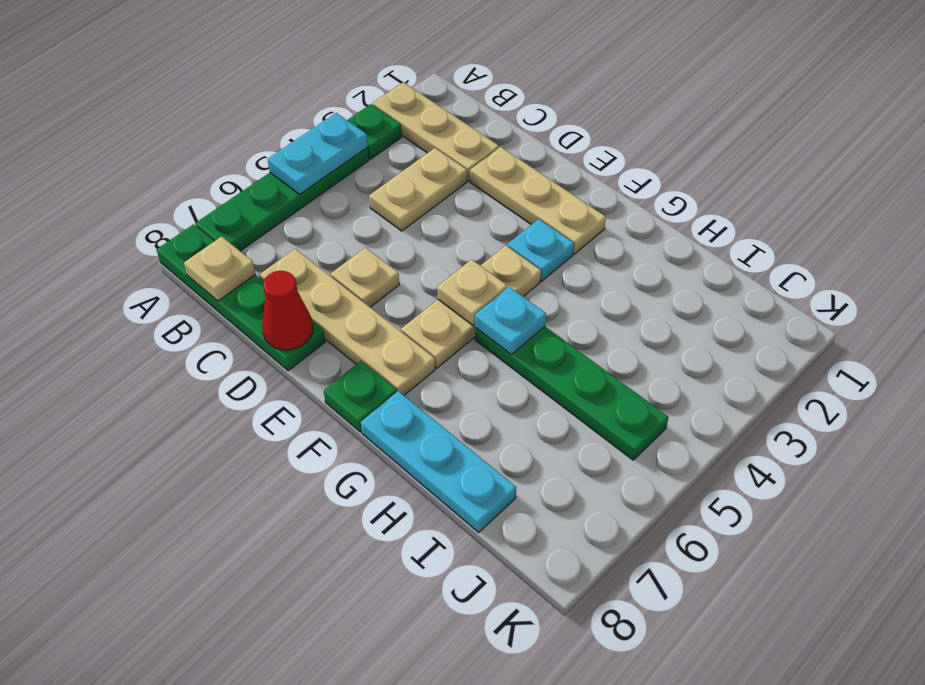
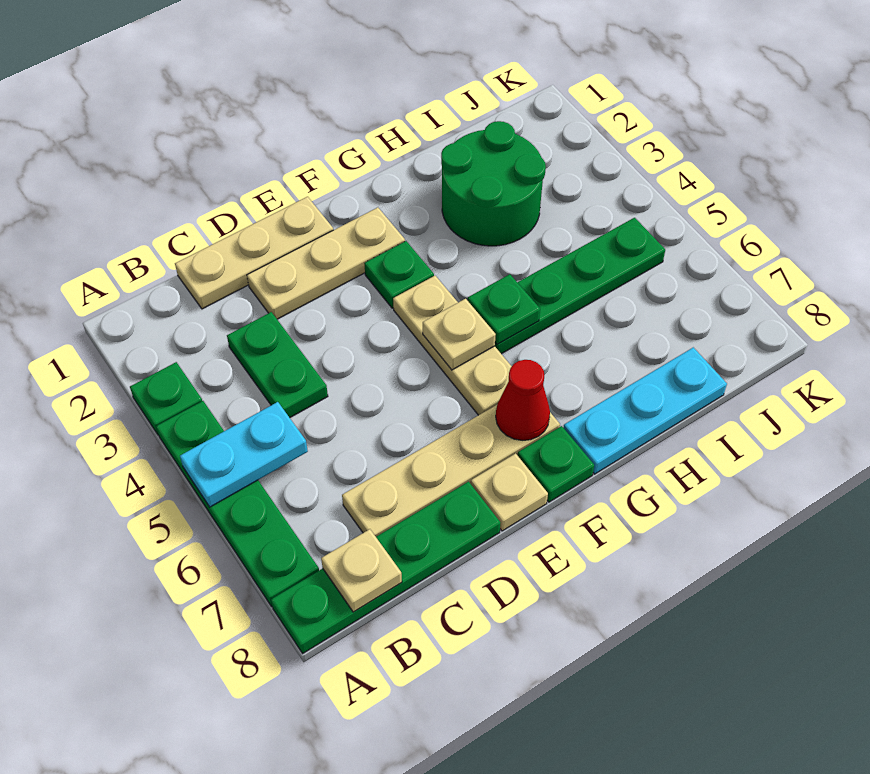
tan 1x3 plate [373,82,499,181] -> tan 1x3 plate moved to [175,197,333,309]
cyan 1x2 plate [267,113,368,194] -> cyan 1x2 plate turned to [180,402,308,507]
tan 1x2 plate [369,148,467,231] -> green 1x2 plate [227,312,328,418]
tan 1x1 plate [331,248,399,307] -> tan 1x1 plate moved to [471,453,548,531]
red 1x1 cone [262,271,313,350] -> red 1x1 cone moved to [496,360,550,440]
cyan 1x1 plate [507,219,574,281] -> green 1x1 plate [364,241,434,308]
cyan 1x1 plate [475,287,546,355] -> green 1x1 plate [468,274,540,345]
none -> green 2x2 round brick [441,121,546,246]

